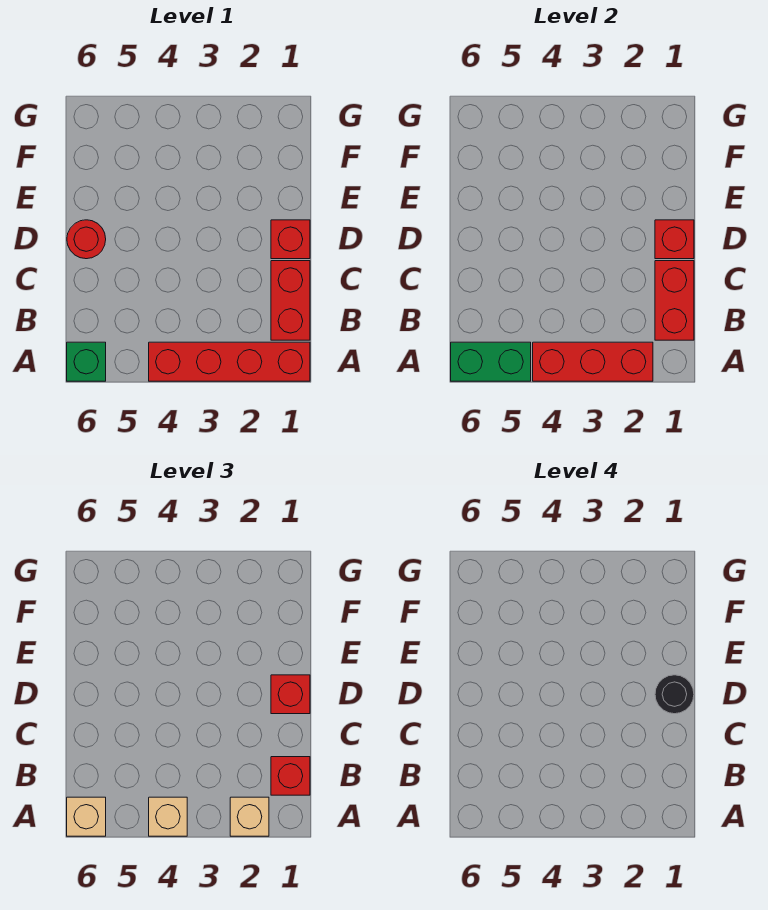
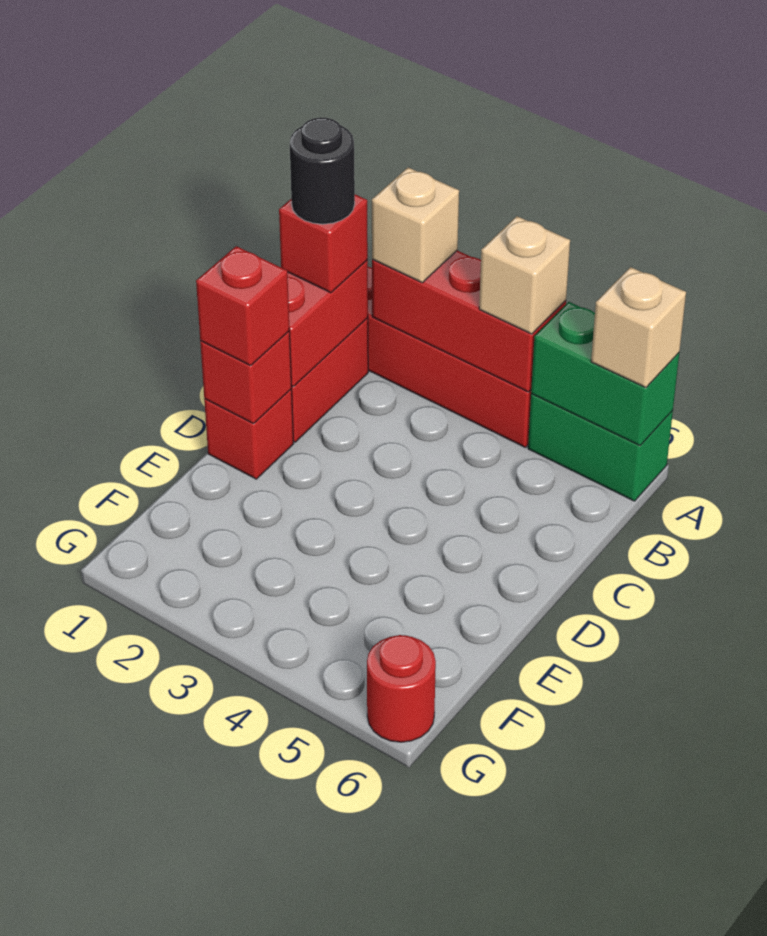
green 1x1 brick [67,342,106,381] -> green 1x2 brick [528,394,673,501]
black 1x1 round brick [655,675,694,714] -> black 1x1 round brick moved to [290,117,355,224]
red 1x1 round brick [67,220,106,259] -> red 1x1 round brick moved to [367,635,436,742]

